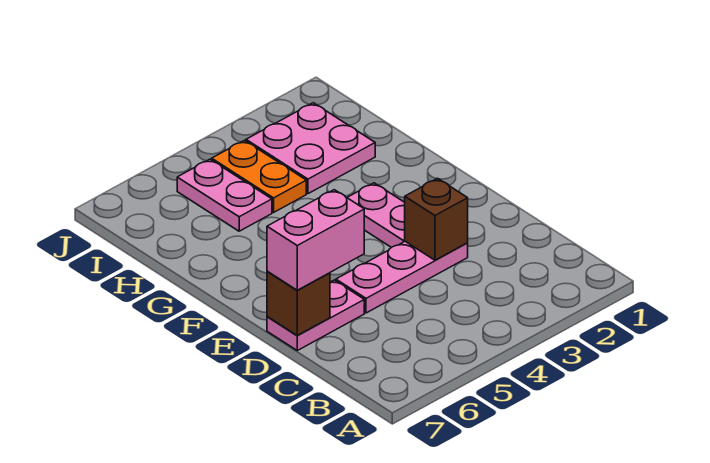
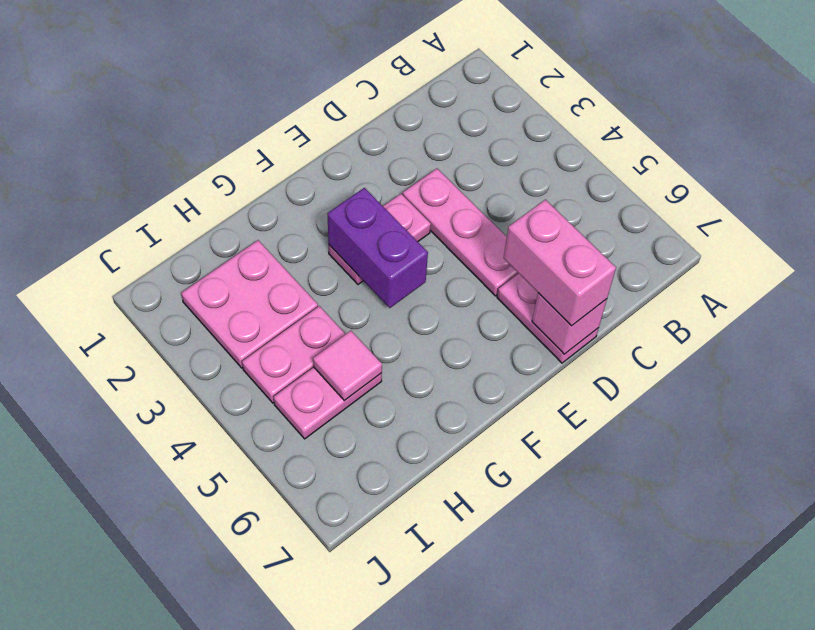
brown 1x1 brick [405,178,468,260] -> none
brown 1x1 brick [267,271,330,335] -> pink 1x1 brick [532,293,607,354]
none -> purple 1x2 brick [327,188,428,308]
orange 1x2 plate [212,140,306,212] -> pink 1x2 plate [242,306,345,403]
none -> pink 1x1 tile [313,331,382,401]

